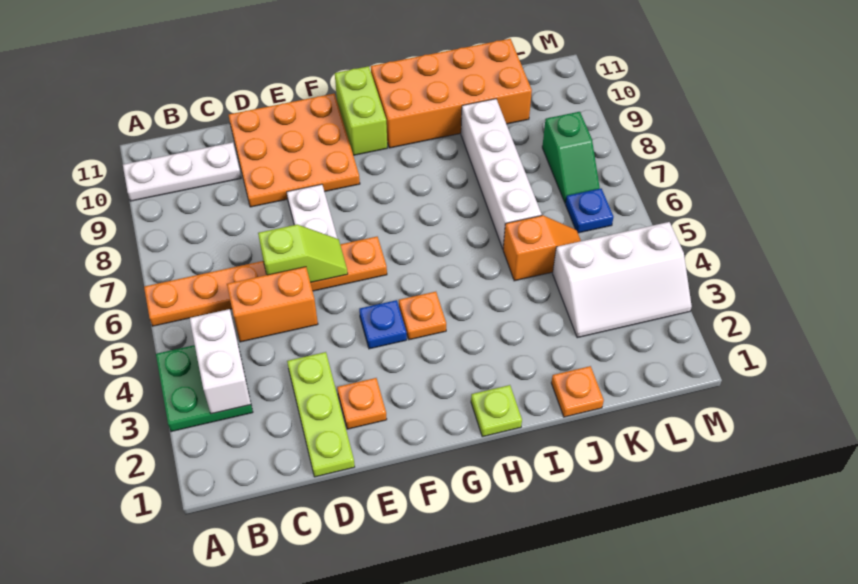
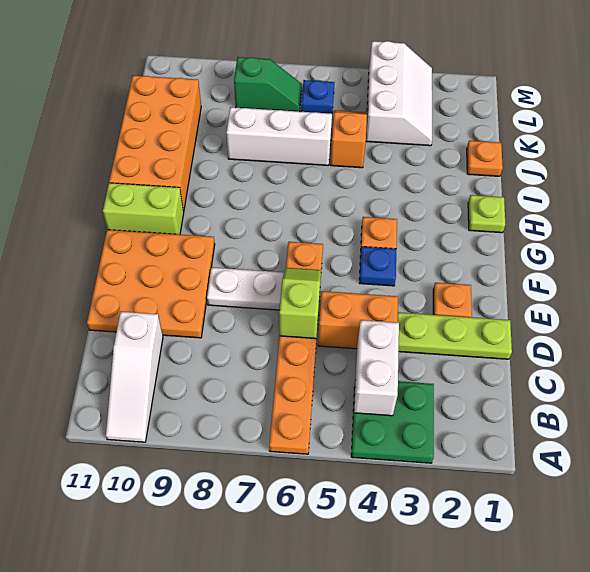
white 1x3 plate [123,142,241,201] -> white 1x3 slope [106,312,163,442]
white 1x2 brick [190,309,251,414] -> white 1x2 brick turned to [354,320,399,416]
orange 1x2 brick [227,267,318,342] -> orange 1x2 brick turned to [318,291,398,349]
white 1x4 brick [461,99,542,249] -> white 1x3 brick [226,107,332,165]

